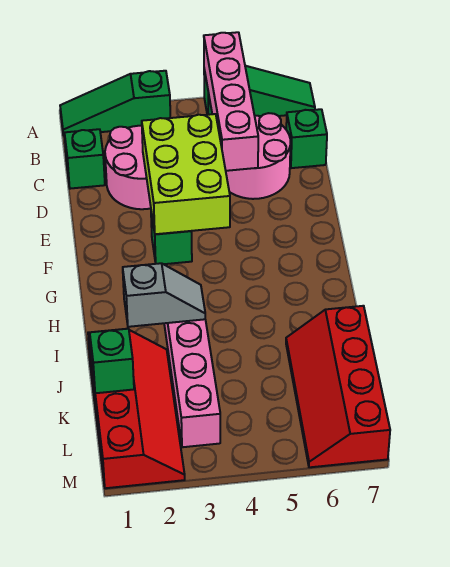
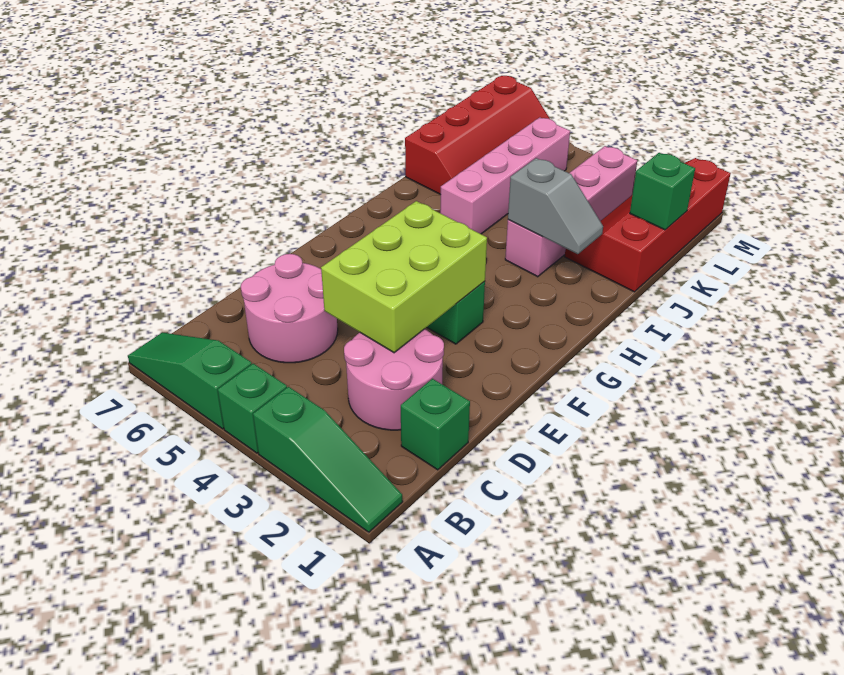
pink 1x4 brick [204,32,258,171] -> pink 1x4 brick moved to [440,117,570,234]
green 1x1 brick [286,109,327,168] -> green 1x1 brick moved to [218,364,287,453]
grey 1x2 slope [123,263,205,327] -> grey 1x2 slope turned to [508,158,603,254]

